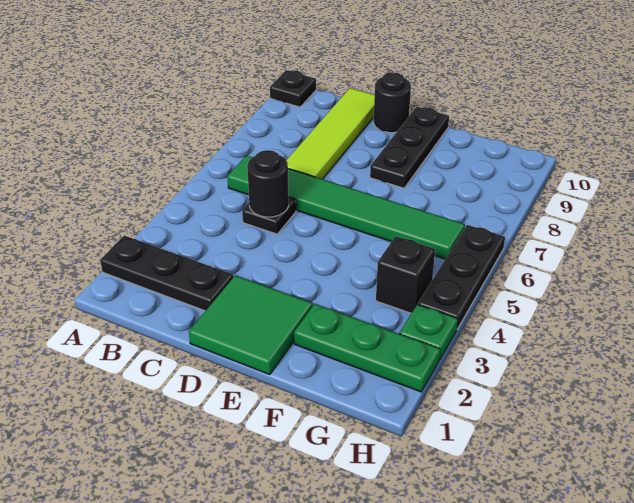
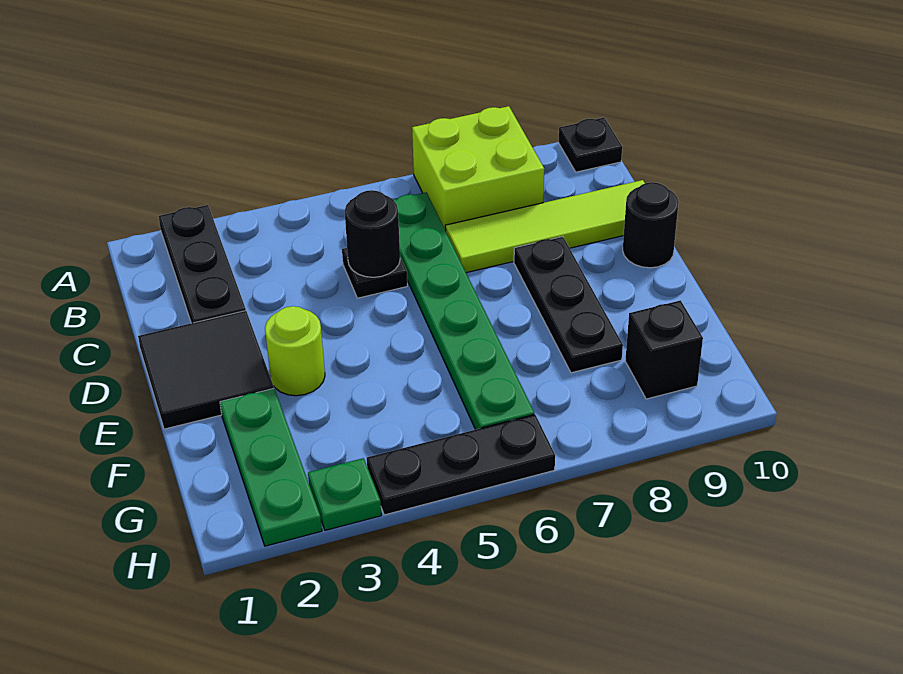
none -> lime 2x2 brick [412,106,544,231]
green 1x6 tile [227,156,465,259] -> green 1x6 plate [394,192,534,430]
green 2x2 tile [189,275,313,375] -> black 2x2 tile [138,311,274,429]
none -> lime 1x1 round brick [265,306,325,396]
black 1x3 plate [370,107,449,188] -> black 1x3 plate turned to [514,237,623,373]
black 1x1 brick [376,236,435,313] -> black 1x1 brick moved to [625,300,703,399]

